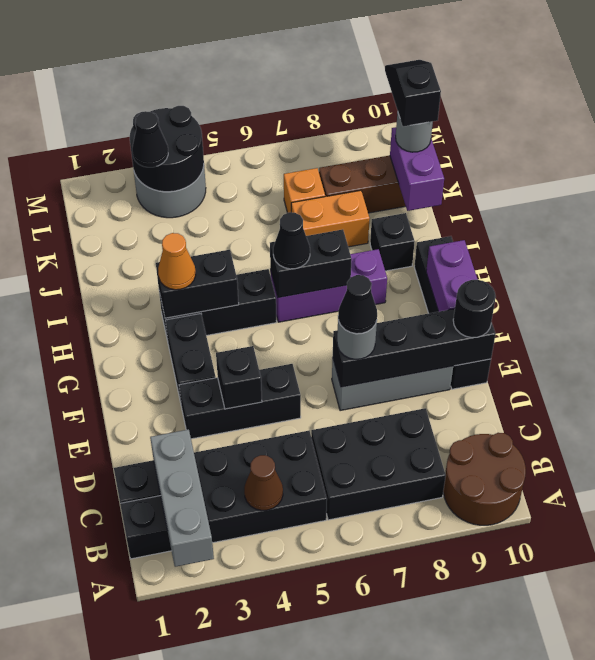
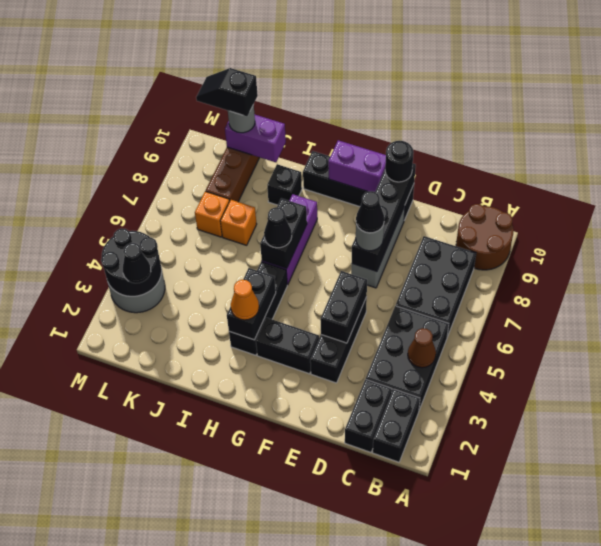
grey 1x3 brick [150,429,214,567] -> none
black 1x1 brick [216,346,262,409] -> black 1x2 brick [321,271,367,343]
orange 1x2 brick [291,190,370,247] -> orange 1x1 brick [220,200,257,245]

